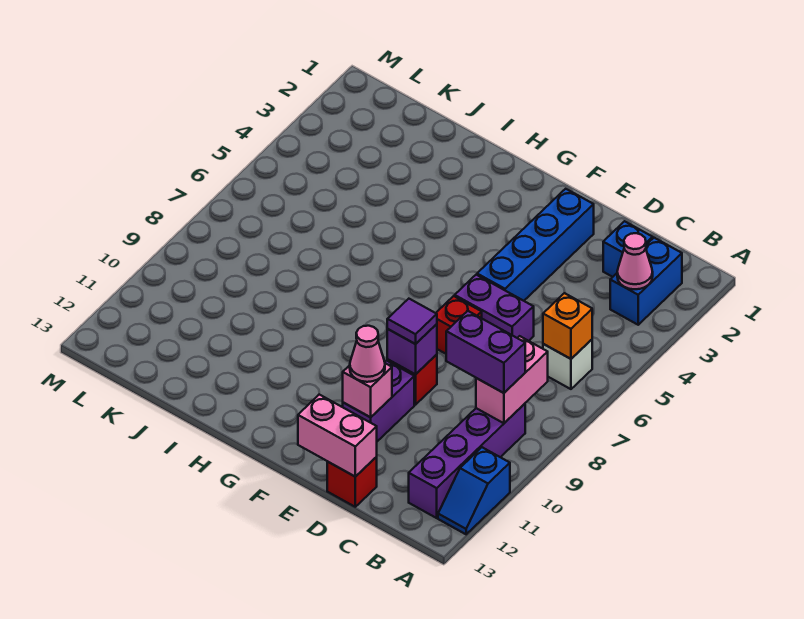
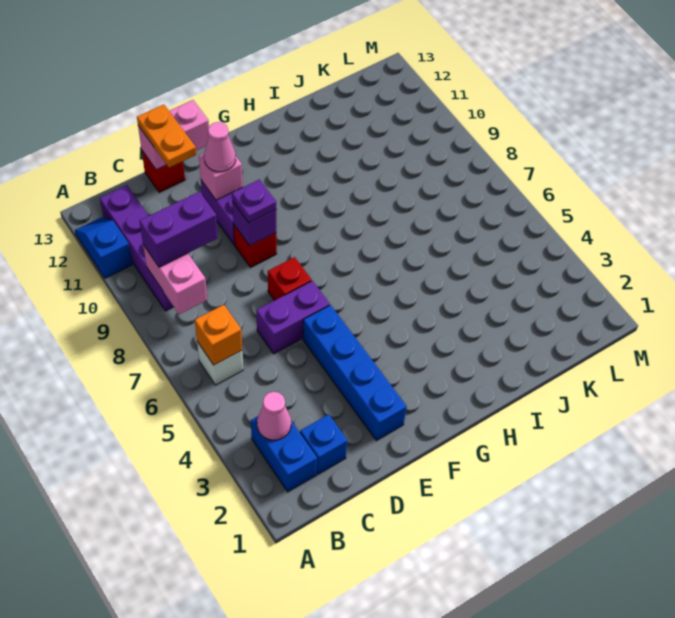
none -> orange 1x2 plate [137,104,196,168]
purple 1x1 tile [387,299,437,344] -> purple 1x1 plate [232,179,276,223]

